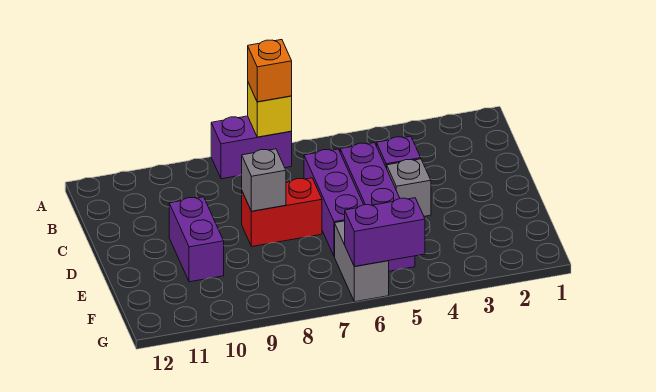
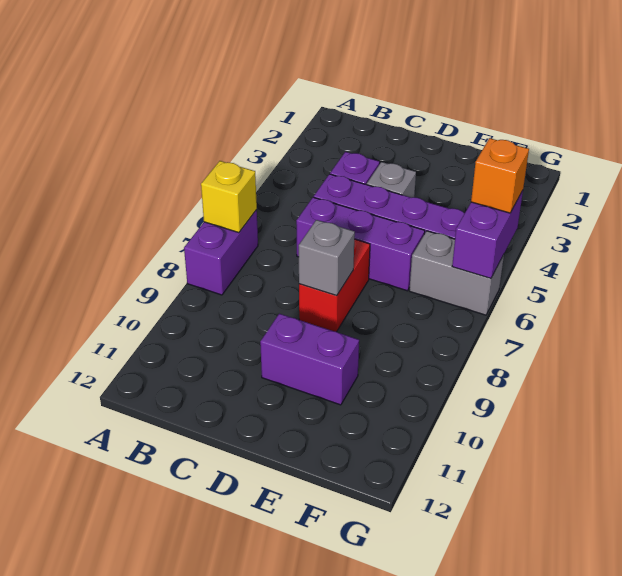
orange 1x1 brick [248,40,292,102] -> orange 1x1 brick moved to [471,138,529,213]

